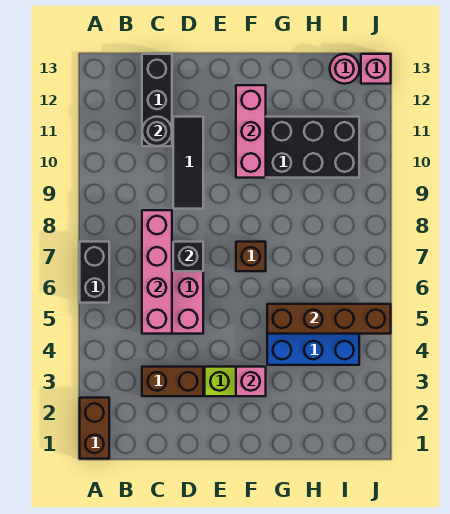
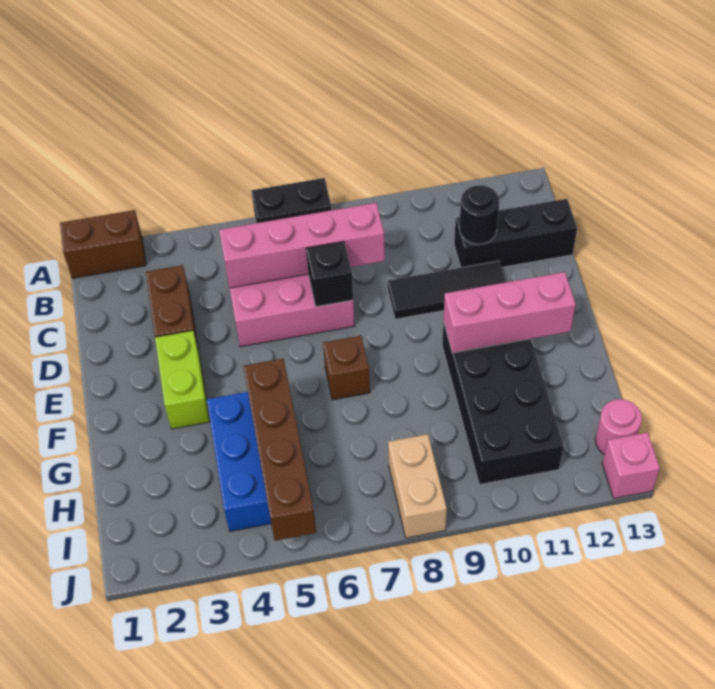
pink 1x1 brick [236,367,266,396] -> none
none -> tan 1x2 brick [388,434,447,538]

